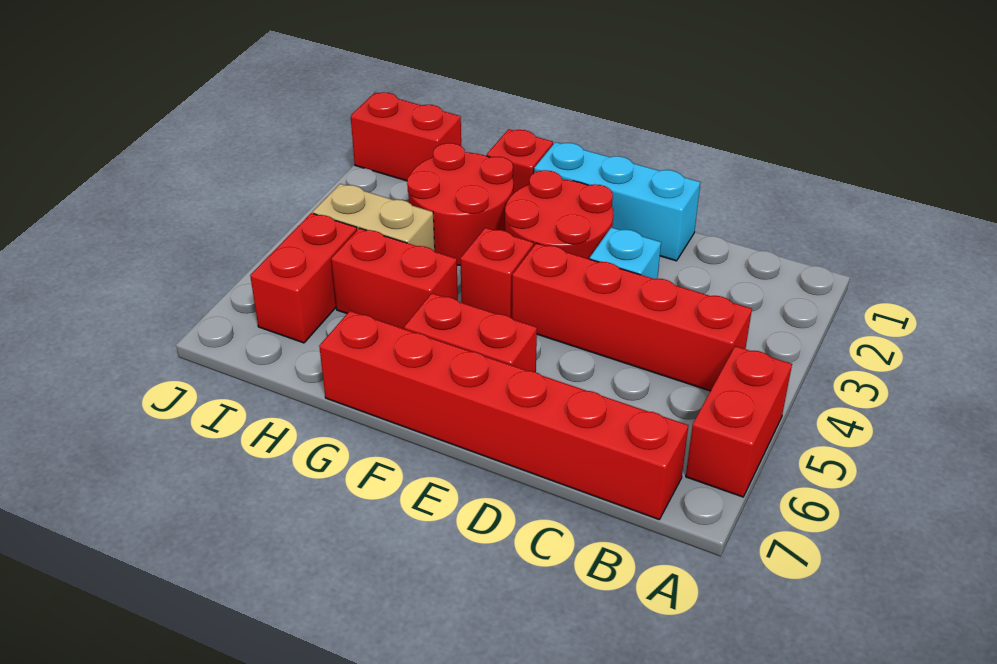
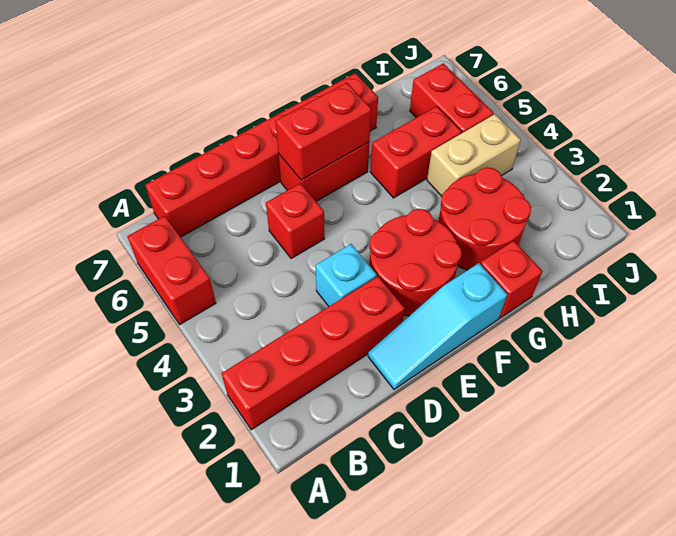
red 1x4 brick [512,243,752,391] -> red 1x4 brick moved to [222,276,405,430]
cyan 1x3 brick [534,142,700,261] -> cyan 1x3 slope [368,263,507,389]
red 1x1 brick [460,228,534,318] -> red 1x1 brick moved to [266,183,325,259]
red 1x2 brick [351,92,461,181] -> red 1x2 brick moved to [276,83,371,180]

